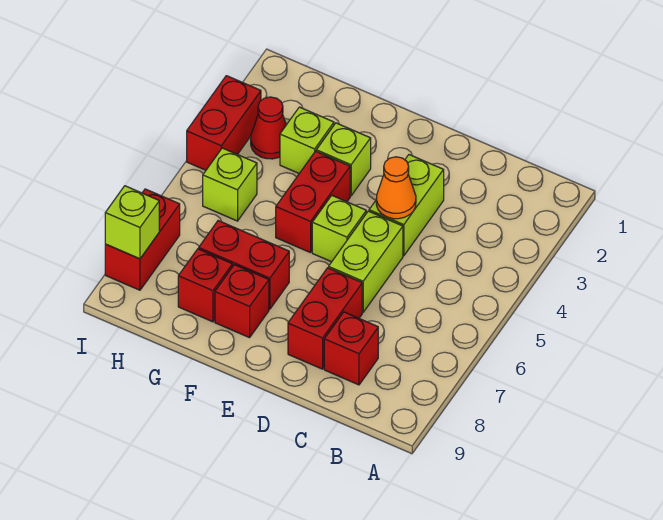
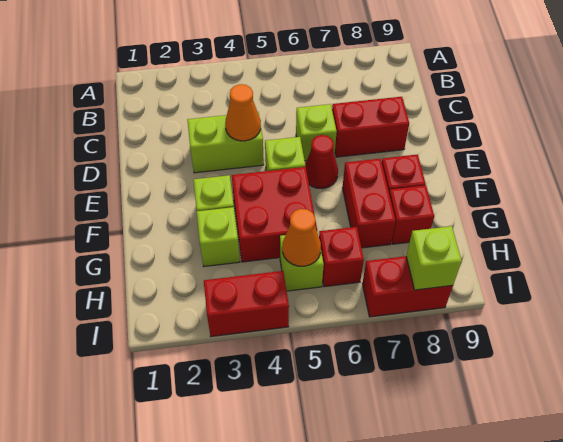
red 1x1 brick [324,312,378,385] -> red 1x1 brick moved to [319,227,364,287]
lime 1x2 brick [329,211,403,312] -> lime 1x1 brick [296,104,337,161]
red 1x2 brick [276,151,350,253] -> red 2x2 brick [232,167,317,262]
red 1x1 cone [251,97,286,159] -> red 1x1 cone moved to [305,135,338,189]
none -> orange 1x1 cone [282,209,321,266]

